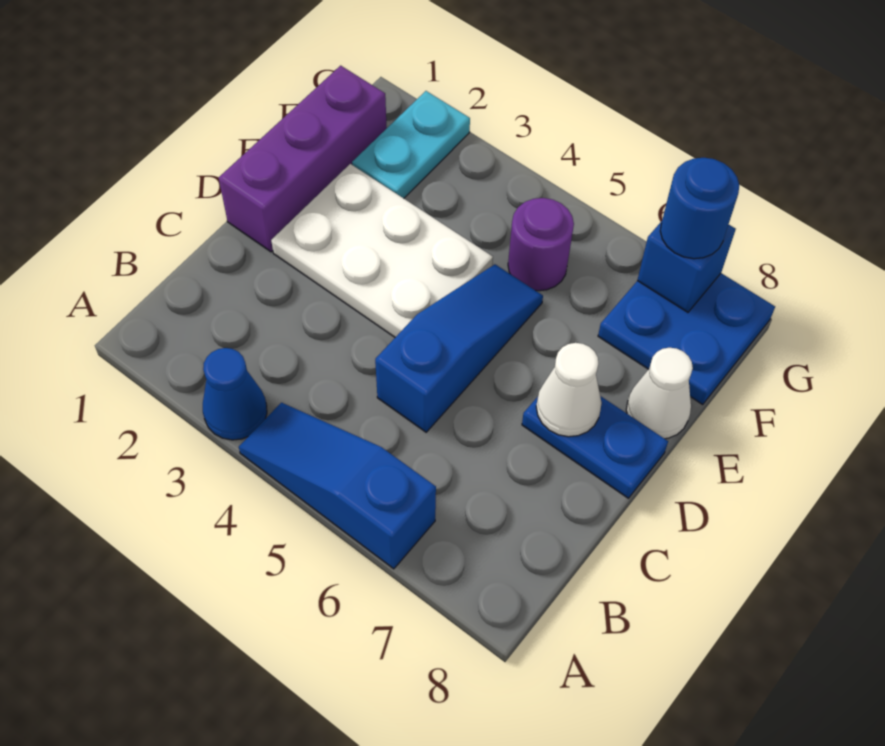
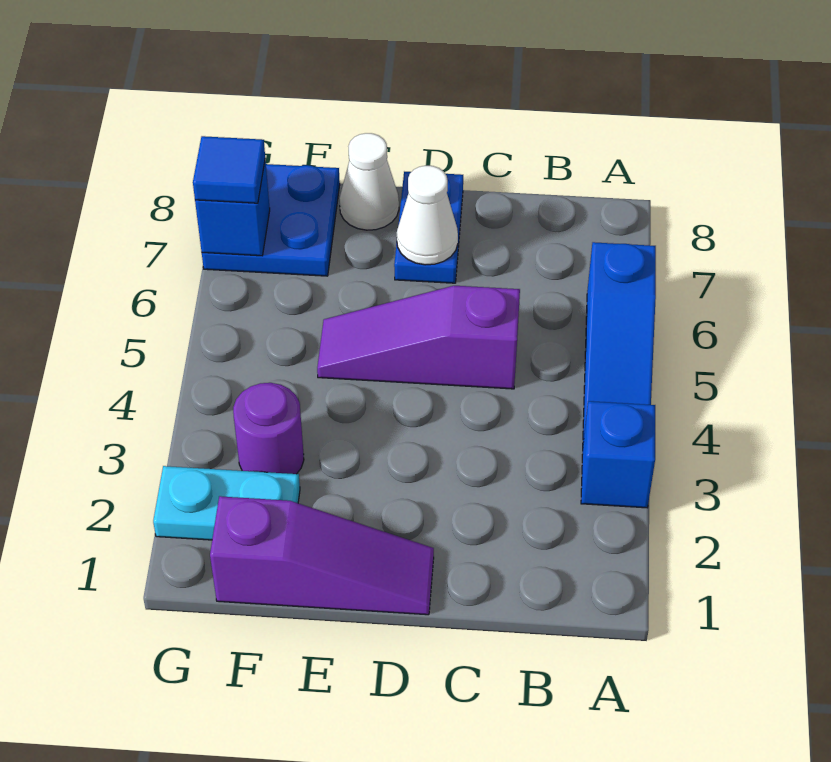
blue 1x1 cone [203,348,267,440] -> blue 1x1 brick [581,401,655,508]
blue 1x3 slope [375,264,543,432] -> purple 1x3 slope [317,286,520,389]
purple 1x3 brick [219,66,387,252] -> purple 1x3 slope [210,496,434,615]
white 2x3 plate [271,164,493,337] -> none
purple 1x1 round brick [508,198,574,291] -> purple 1x1 round brick moved to [233,383,304,474]
blue 1x1 round brick [660,158,739,259] -> blue 1x1 tile [193,136,265,203]

